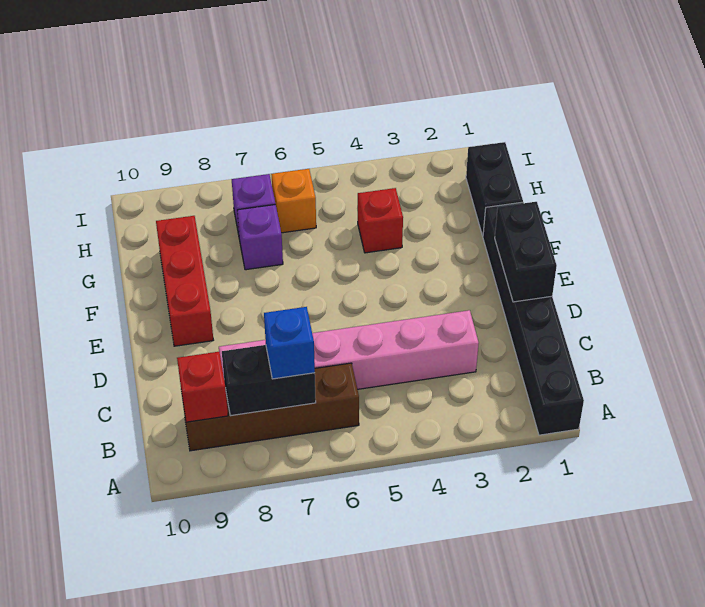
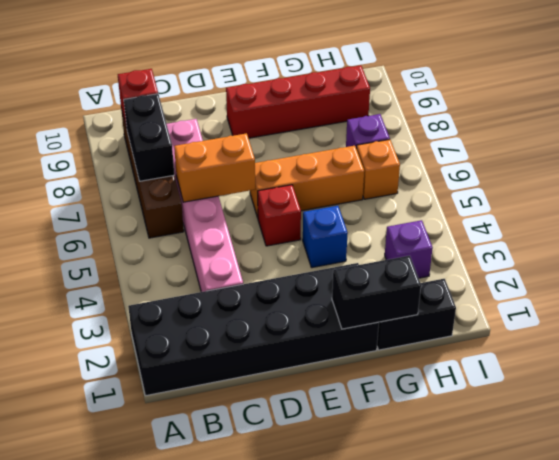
black 1x6 brick [483,202,584,435] -> black 2x6 brick [128,263,379,396]
blue 1x1 brick [264,307,315,379] -> blue 1x1 brick moved to [303,206,348,268]
none -> orange 1x2 brick [174,133,255,202]
black 1x2 brick [495,202,557,302] -> black 1x2 brick moved to [332,256,421,329]
none -> orange 1x3 brick [250,146,364,218]
red 1x3 brick [156,216,213,346] -> red 1x4 brick [226,65,370,138]
red 1x1 brick [358,188,403,253] -> red 1x1 brick moved to [258,185,301,246]
purple 1x1 brick [237,205,283,270] -> purple 1x1 brick moved to [385,220,433,278]

